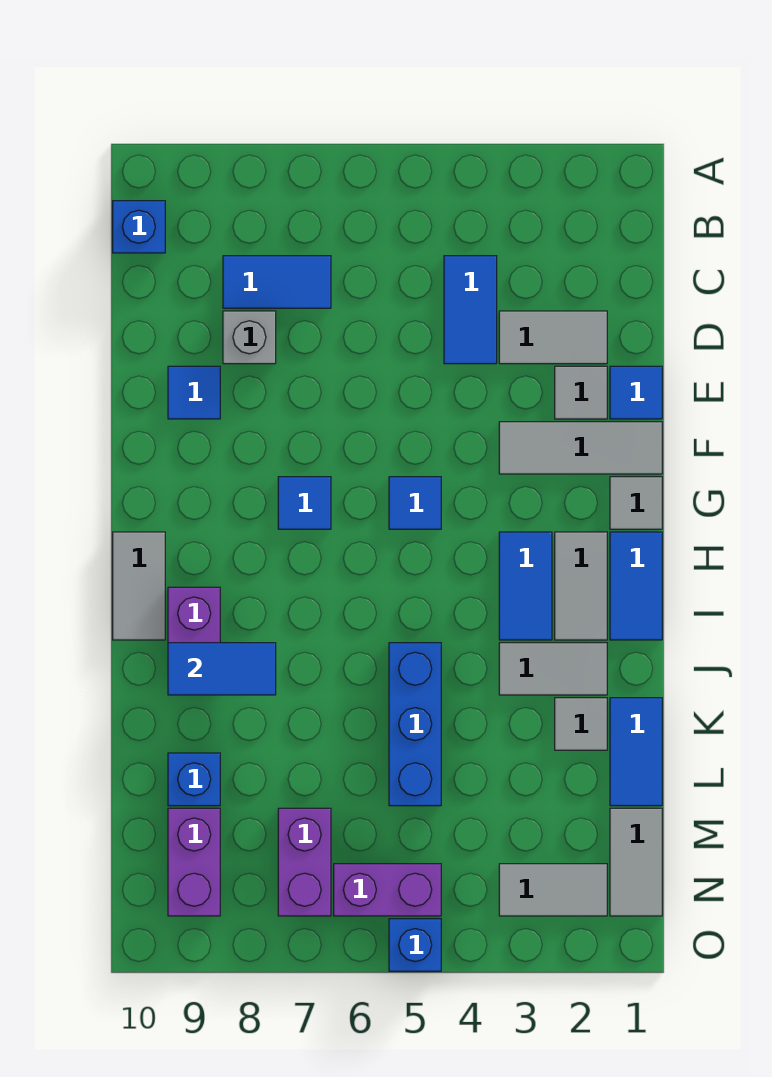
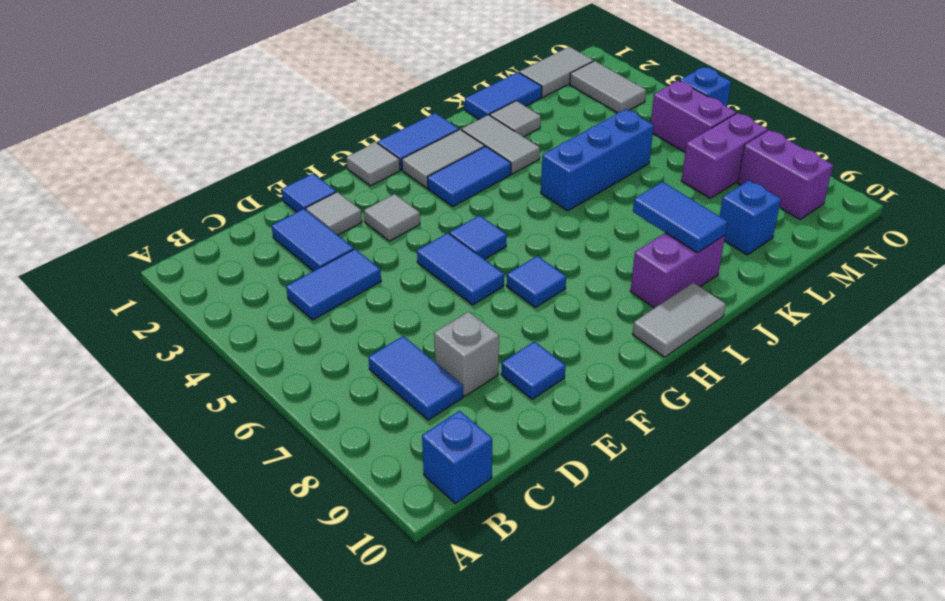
grey 1x2 tile [499,311,607,364] -> blue 1x2 tile [272,209,354,271]
grey 1x3 tile [499,422,662,474] -> grey 1x1 tile [364,194,420,241]
none -> blue 1x2 tile [417,233,504,305]
purple 1x2 brick [168,808,220,916] -> purple 1x2 brick turned to [738,130,833,219]

